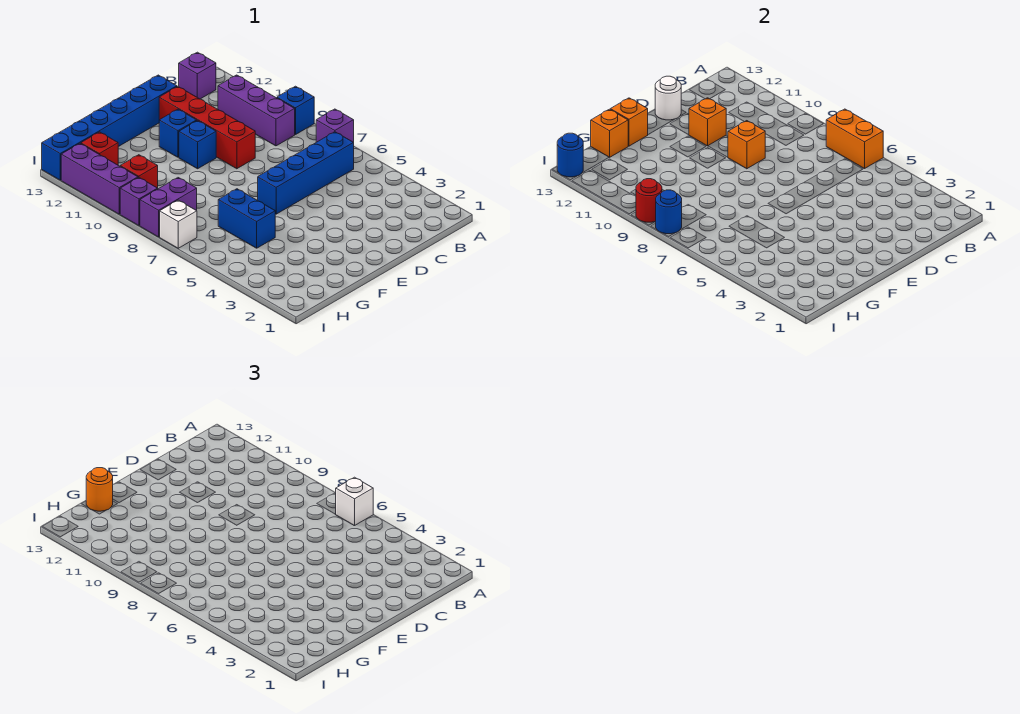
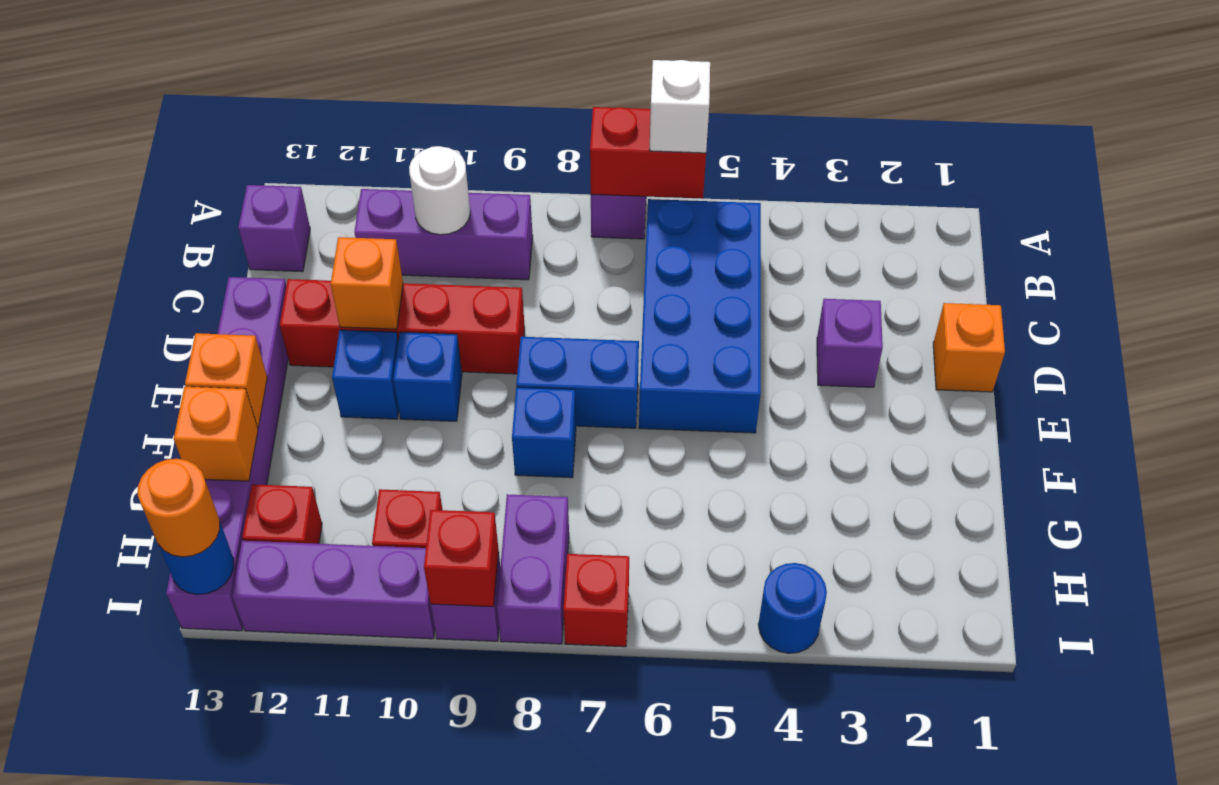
orange 1x2 brick [826,109,883,169] -> red 1x2 brick [590,107,706,198]
blue 1x1 brick [277,86,314,134] -> blue 1x1 brick moved to [512,387,576,478]
blue 1x4 brick [258,132,354,214] -> blue 2x4 brick [639,199,761,433]
none -> purple 1x1 brick [817,299,883,387]
orange 1x1 brick [728,121,765,169] -> orange 1x1 brick moved to [933,303,1005,392]
blue 1x6 brick [42,75,177,180] -> purple 1x6 brick [166,277,288,631]
white 1x1 round brick [655,76,681,120] -> white 1x1 round brick moved to [409,146,470,235]
blue 1x2 brick [218,189,275,248] -> blue 1x2 brick moved to [516,337,639,428]
orange 1x1 round brick [86,468,113,511] -> orange 1x1 round brick moved to [138,459,220,557]
white 1x1 brick [160,200,197,248] -> red 1x1 brick [563,554,629,647]
blue 1x1 round brick [655,190,682,234] -> blue 1x1 round brick moved to [758,563,827,653]
red 1x1 round brick [636,179,662,222] -> red 1x1 brick [424,510,499,607]

